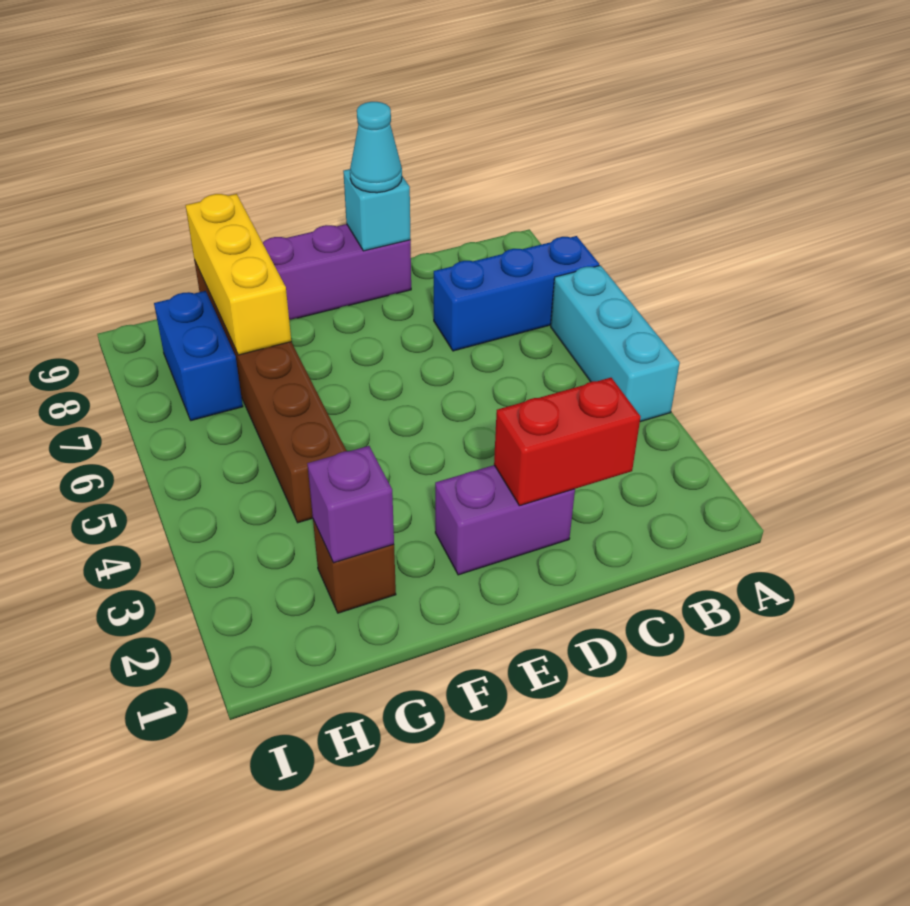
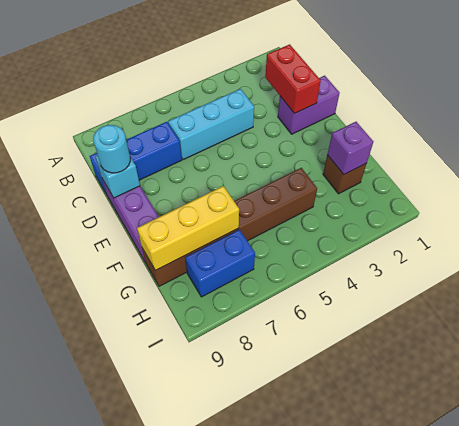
cyan 1x3 brick [551,265,680,422] -> cyan 1x3 brick moved to [168,89,254,160]
blue 1x3 brick [434,236,599,351] -> blue 1x3 brick turned to [90,122,182,194]
purple 1x2 brick [435,465,575,575] -> purple 1x2 brick turned to [278,76,340,134]
cyan 1x1 cone [350,102,402,193] -> cyan 1x1 round brick [93,125,130,173]

